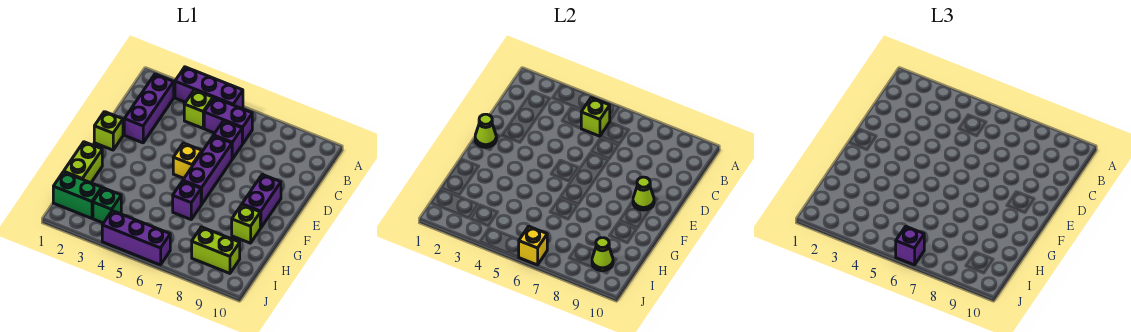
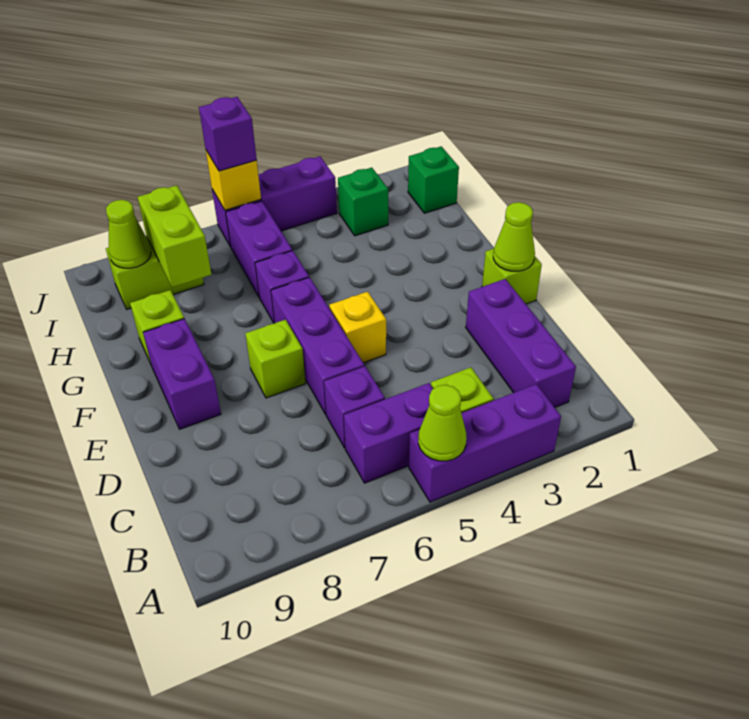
lime 1x1 brick [581,98,610,136] -> lime 1x1 brick moved to [245,320,306,398]
lime 1x1 cone [633,177,654,210] -> lime 1x1 cone moved to [418,385,467,461]
lime 1x2 brick [64,142,102,183] -> lime 1x2 brick moved to [138,185,212,287]
none -> purple 1x2 brick [226,201,292,297]
green 1x2 brick [53,172,102,218] -> green 1x1 brick [408,146,459,213]

